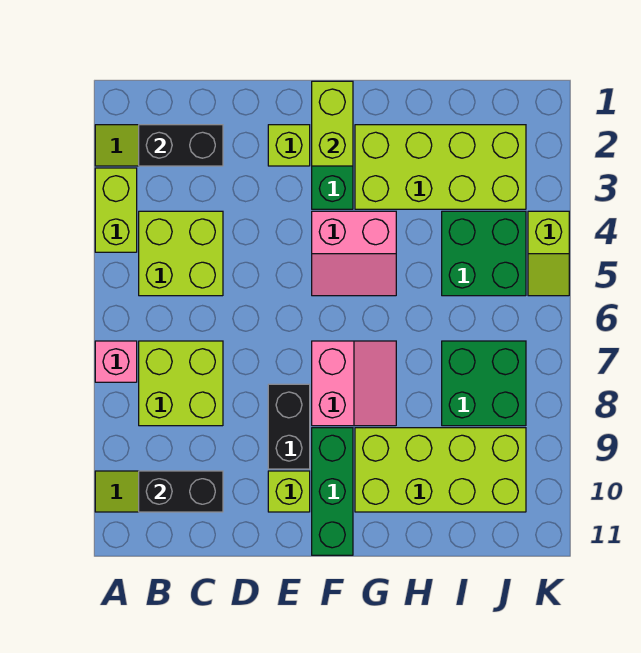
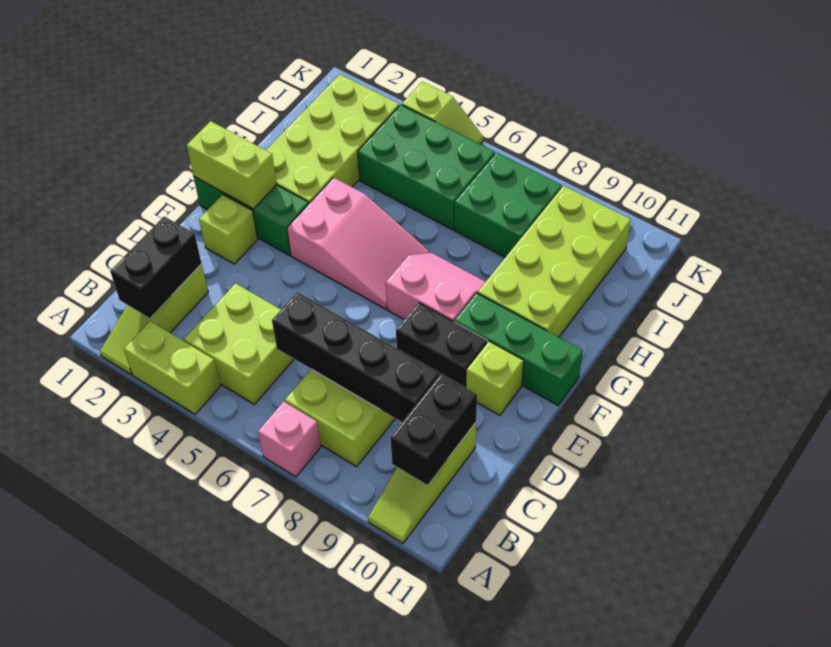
none -> black 1x4 brick [272,292,439,422]
pink 2x2 slope [312,211,396,296] -> pink 2x3 slope [287,178,430,309]
green 2x2 brick [442,211,526,296] -> green 2x3 brick [358,105,495,230]

